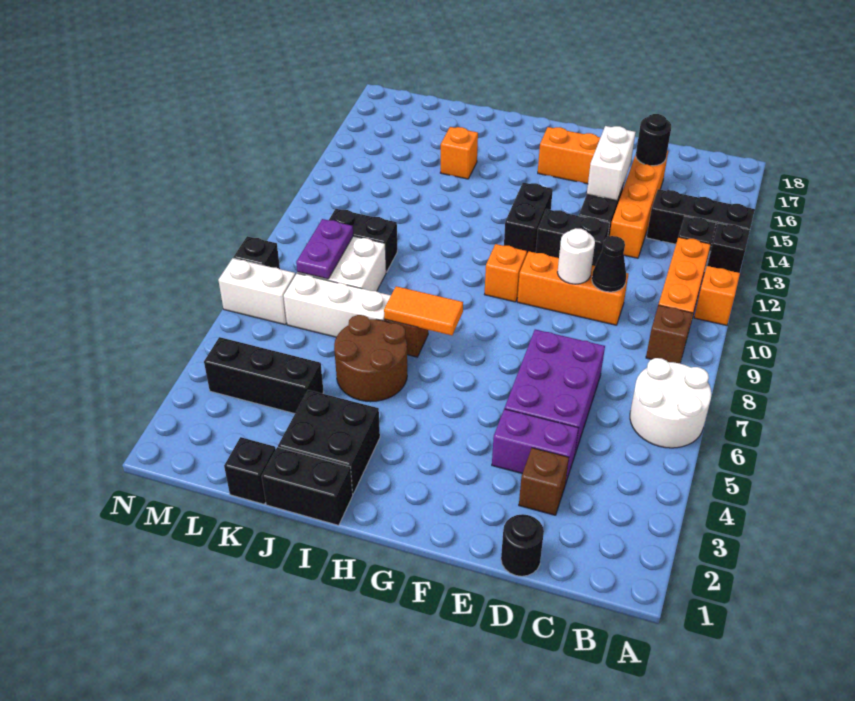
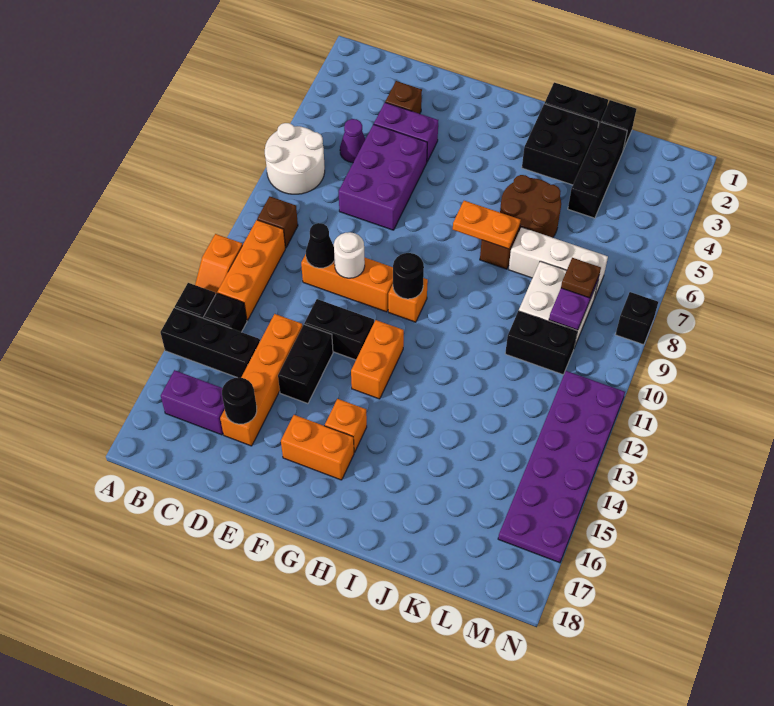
none -> purple 1x2 brick [161,370,225,435]
none -> purple 1x1 cone [340,119,365,163]
black 1x1 round brick [501,514,544,576] -> black 1x1 round brick moved to [393,253,424,299]
white 1x2 brick [587,126,636,201] -> none
black 1x2 brick [504,183,553,256] -> orange 1x2 brick [351,320,404,399]
orange 1x2 tile [384,286,463,335] -> orange 1x2 plate [453,201,520,249]
orange 1x1 brick [440,127,478,179] -> orange 1x1 brick moved to [325,399,367,453]
black 1x3 brick [204,337,324,414] -> black 1x3 brick turned to [568,122,627,218]
none -> brown 1x1 plate [561,258,601,298]
white 1x2 brick [218,258,295,324] -> none
none -> purple 2x6 plate [498,371,625,563]

